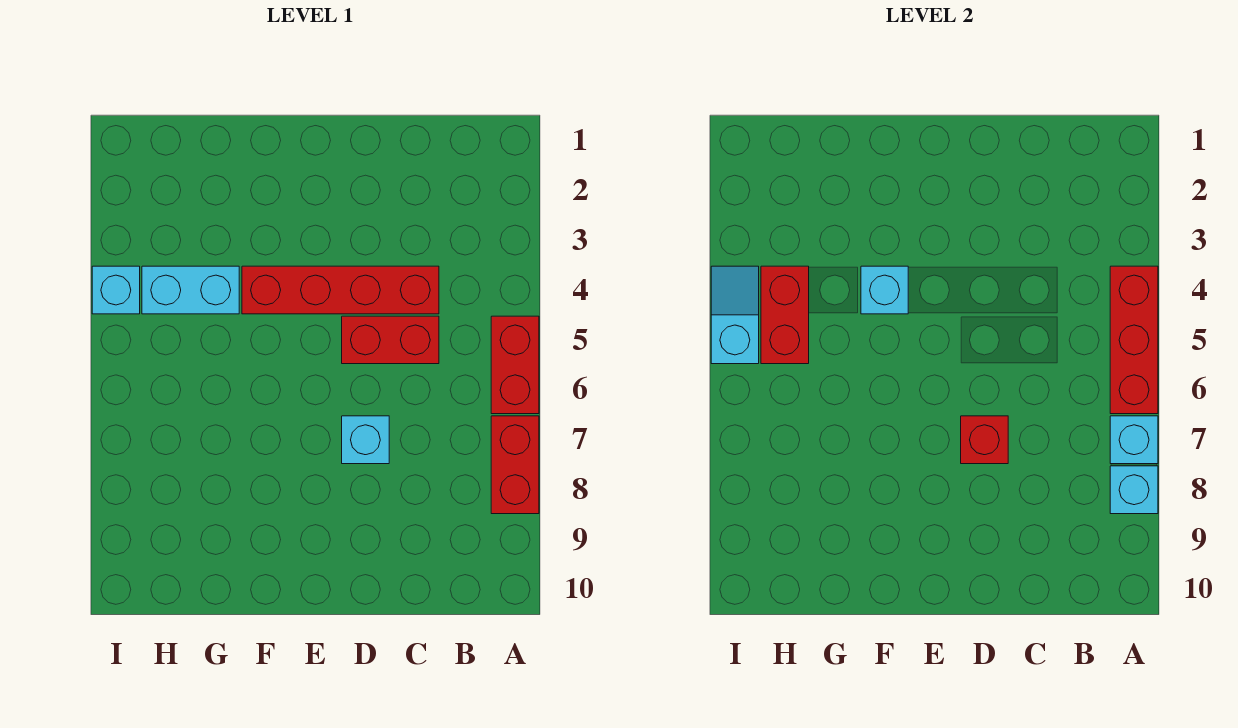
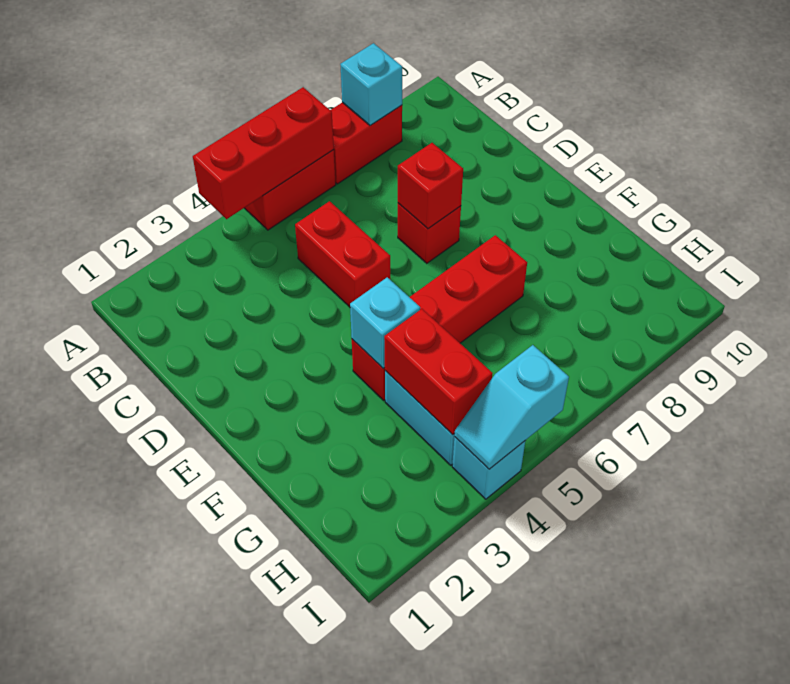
cyan 1x1 brick [1110,416,1158,464] -> none
red 1x4 brick [242,266,439,314] -> red 1x4 brick turned to [352,235,527,400]
cyan 1x1 brick [342,416,389,464] -> red 1x1 brick [398,203,461,263]
red 1x2 brick [761,266,809,364] -> red 1x2 brick turned to [384,309,493,435]

